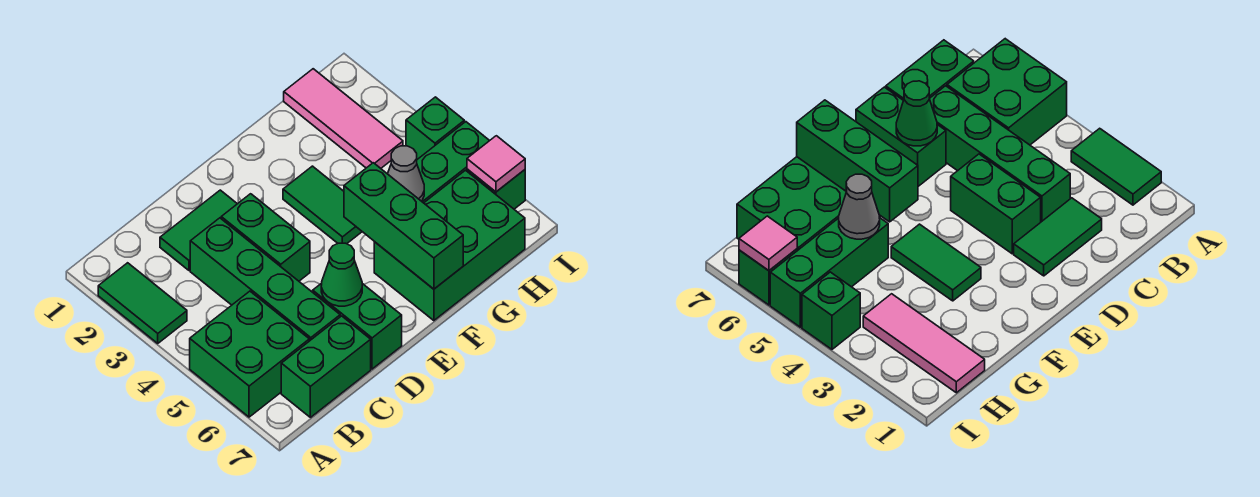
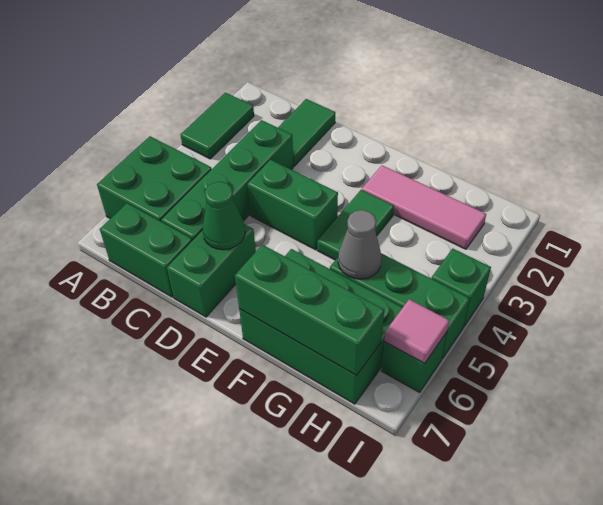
green 1x2 tile [160,190,237,270] -> green 1x2 tile turned to [278,99,335,166]
green 1x2 brick [221,194,310,281] -> green 1x2 brick turned to [247,160,338,250]
green 1x3 brick [344,163,463,289] -> green 1x3 brick turned to [235,245,384,376]
pink 1x3 tile [284,69,403,168] -> pink 1x3 tile turned to [362,166,486,249]

